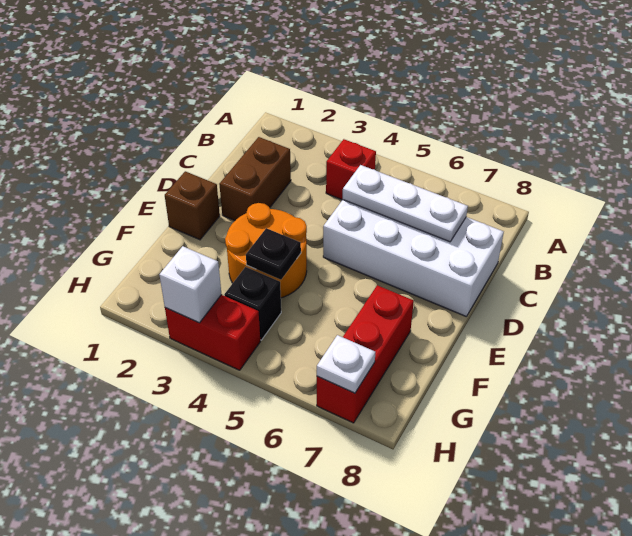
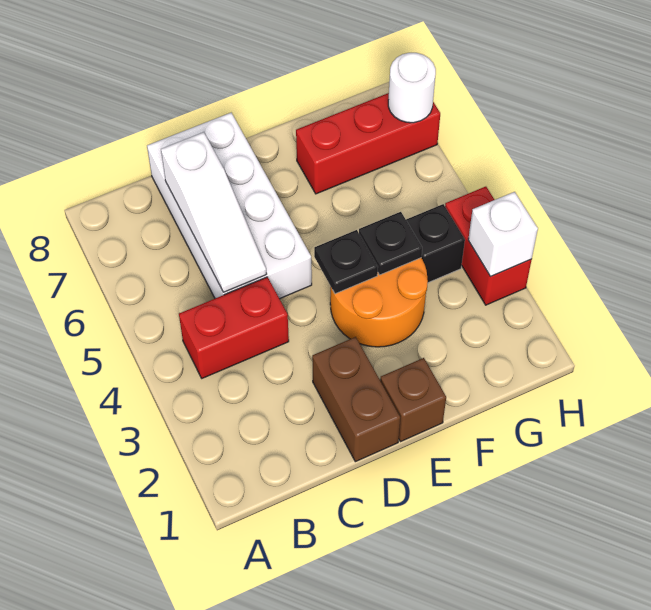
red 1x1 brick [326,139,376,200] -> red 1x2 brick [179,277,289,378]
brown 1x2 brick [219,137,291,220] -> brown 1x2 brick turned to [312,337,400,462]
white 1x3 plate [343,165,468,242] -> white 1x3 slope [161,132,267,292]
none -> black 1x1 plate [314,230,378,294]
white 1x1 plate [317,335,375,393] -> white 1x1 round brick [388,53,436,123]

